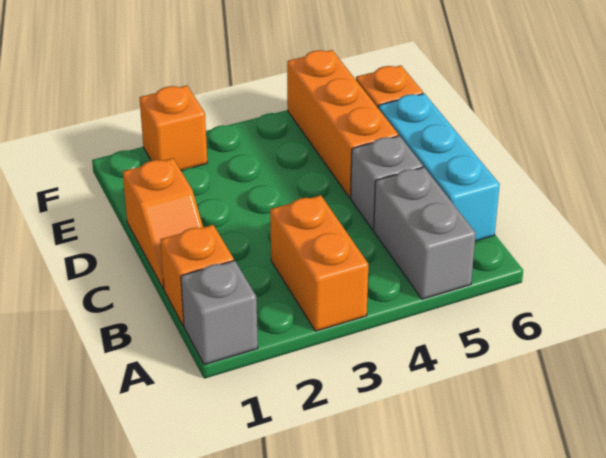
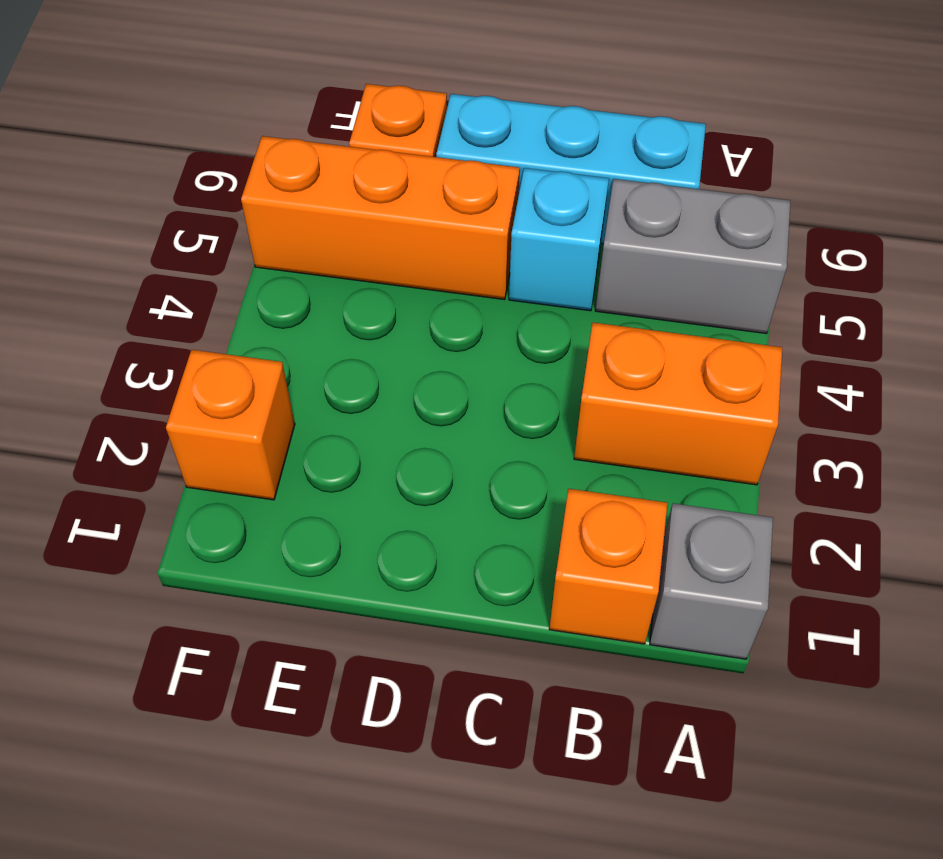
orange 1x2 slope [123,158,203,289] -> none
grey 1x1 brick [351,136,423,230] -> cyan 1x1 brick [509,168,609,311]

